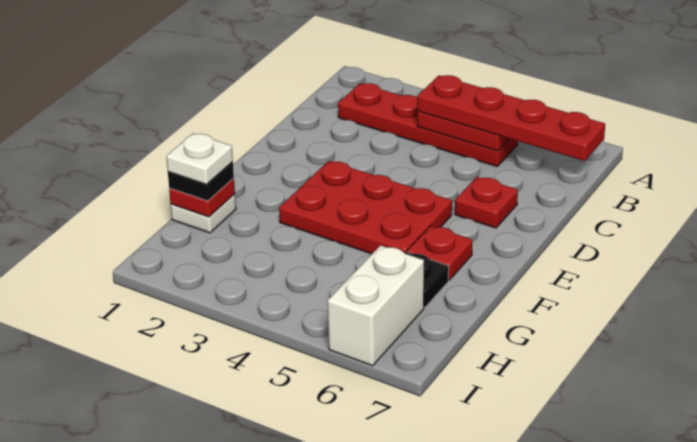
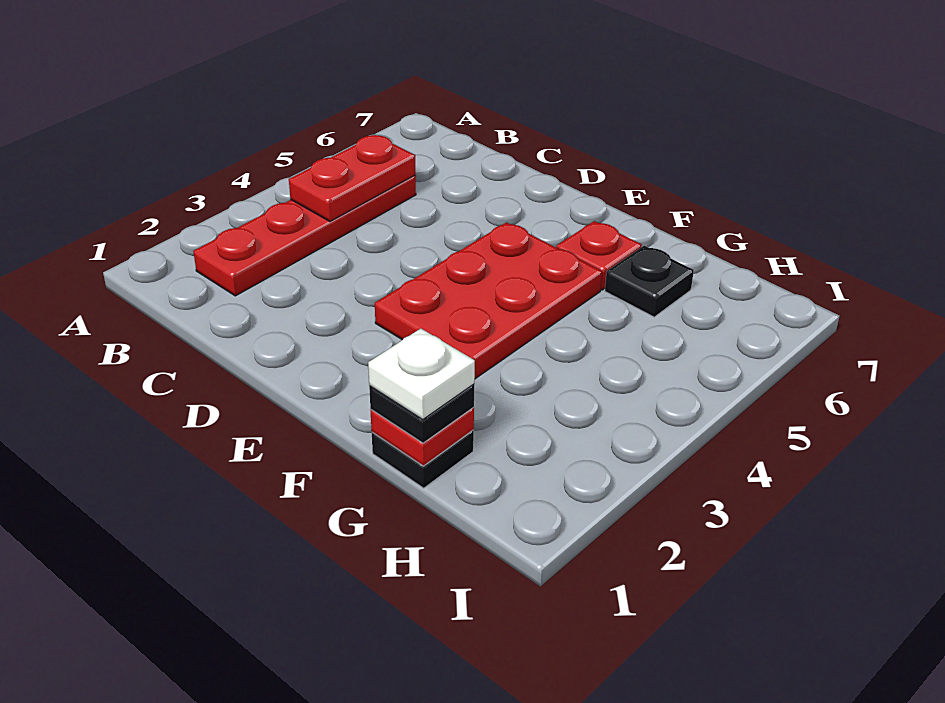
red 1x4 plate [417,75,605,161] -> none
red 1x1 plate [455,177,518,228] -> none
white 1x1 plate [171,194,236,233] -> black 1x1 plate [372,431,474,488]
white 1x2 brick [328,245,424,366] -> none

